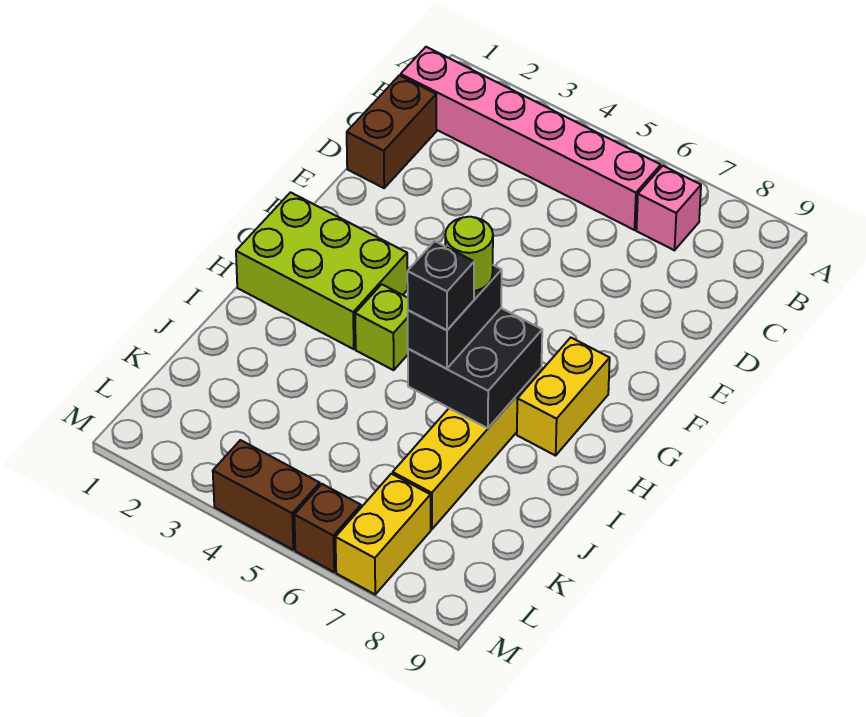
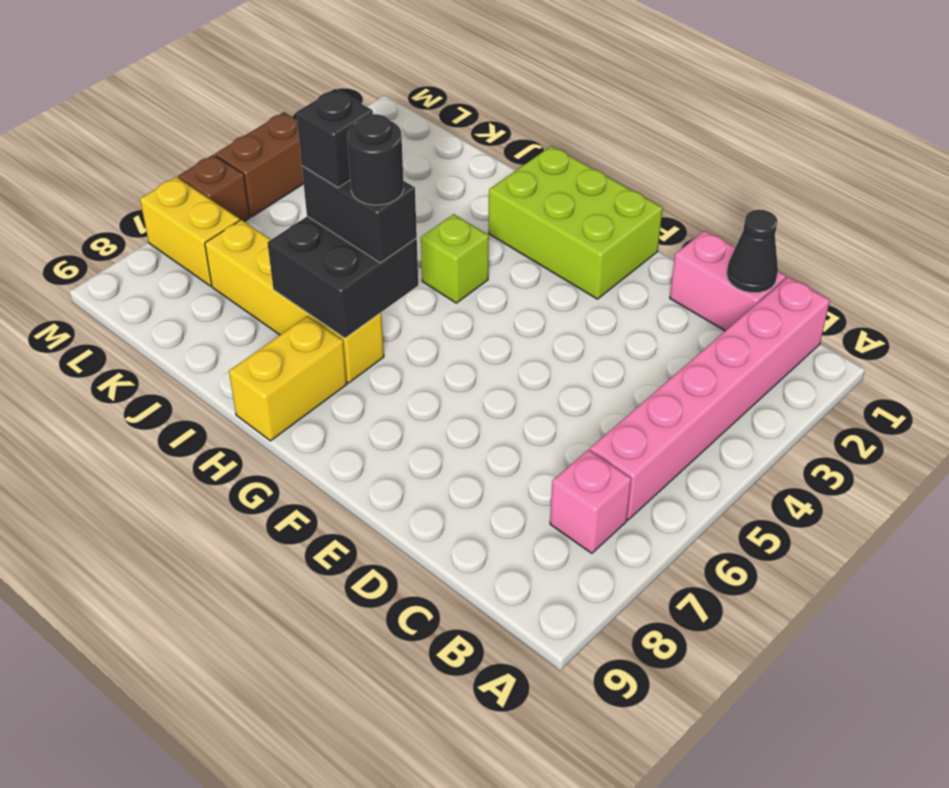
brown 1x2 brick [347,75,436,188] -> pink 1x2 brick [670,231,786,331]
none -> black 1x1 cone [727,210,778,293]
lime 2x3 brick [236,192,407,349] -> lime 2x3 brick turned to [489,146,663,299]
yellow 1x2 brick [517,338,610,456] -> yellow 1x2 brick turned to [229,316,347,441]
lime 1x1 round brick [445,217,493,291] -> black 1x1 round brick [347,114,404,205]

